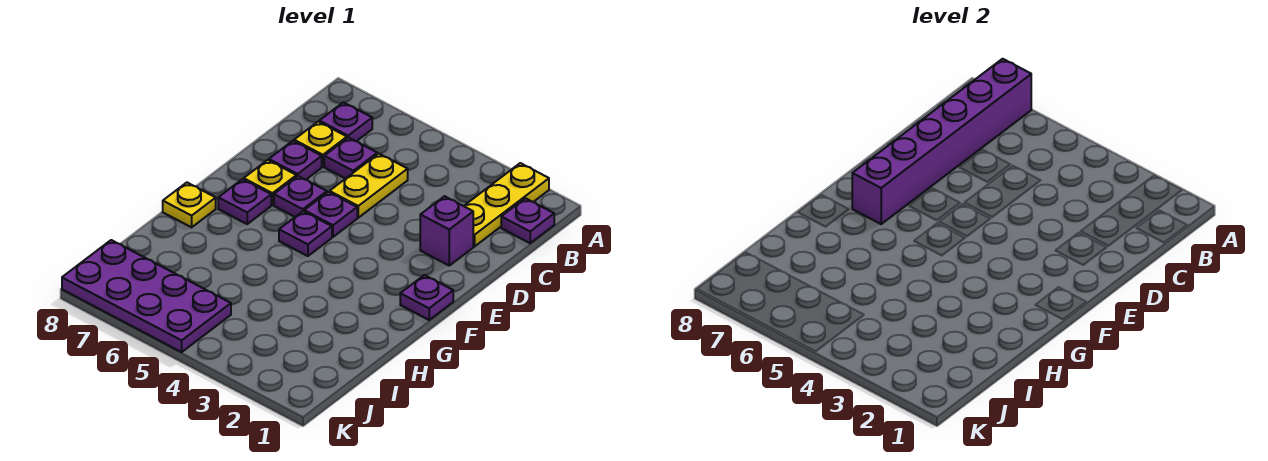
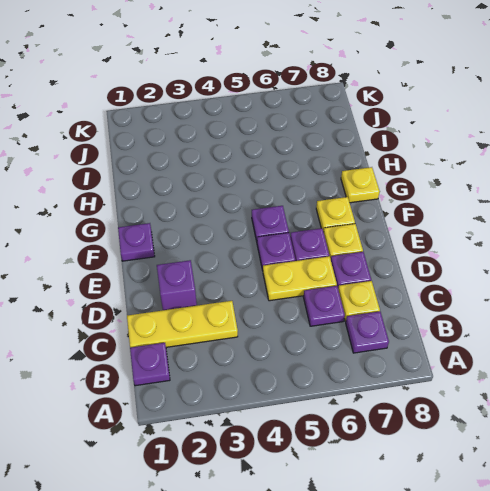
yellow 1x3 plate [464,163,549,246] -> yellow 1x3 plate turned to [127,301,238,348]
purple 1x6 brick [852,59,1031,224] -> none
yellow 1x2 plate [330,154,408,218] -> yellow 1x2 plate turned to [263,256,337,301]
purple 1x1 plate [218,179,271,224] -> yellow 1x1 plate [316,197,355,232]
purple 2x4 plate [62,240,231,352] -> none

